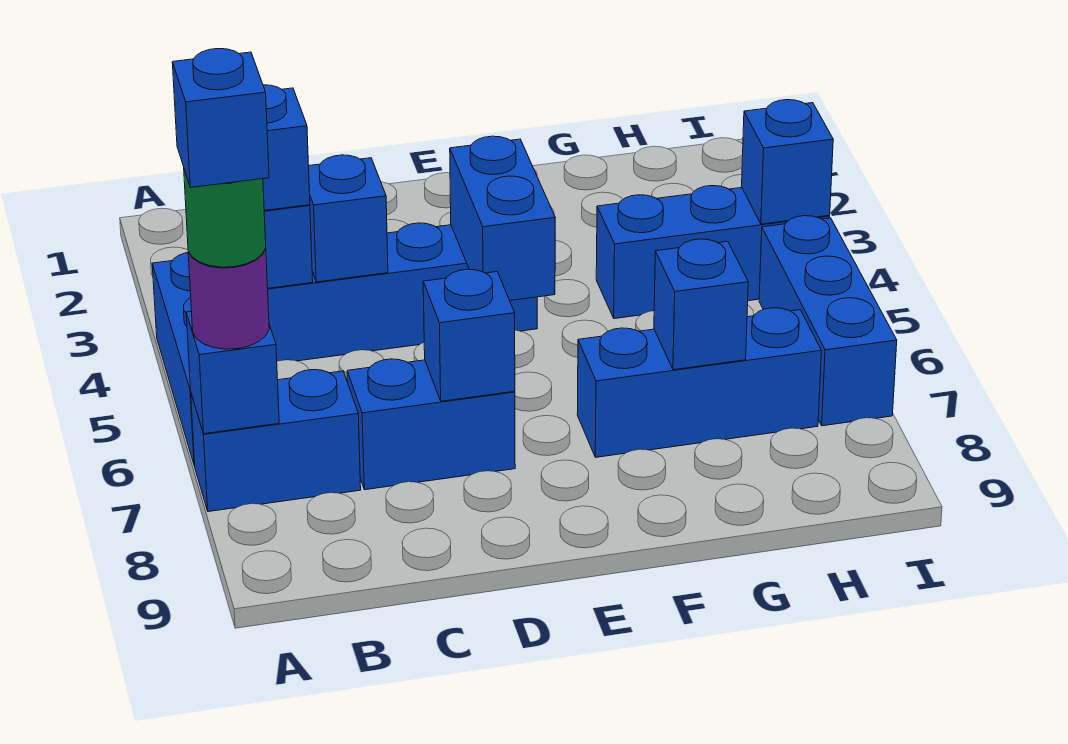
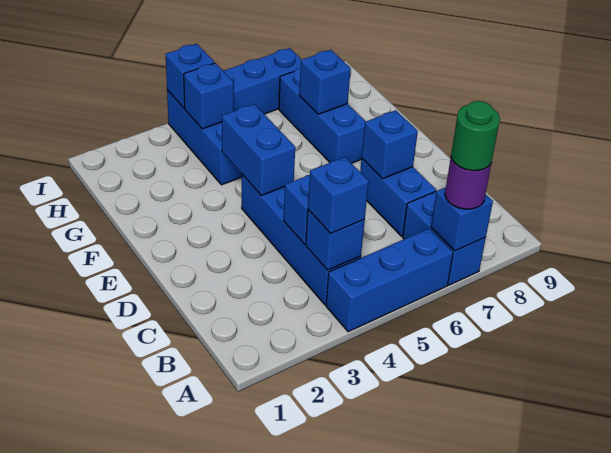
blue 1x1 brick [172,49,269,188] -> blue 1x1 brick moved to [184,63,234,129]
blue 1x2 brick [450,136,555,301] -> blue 1x2 brick turned to [222,104,295,195]

